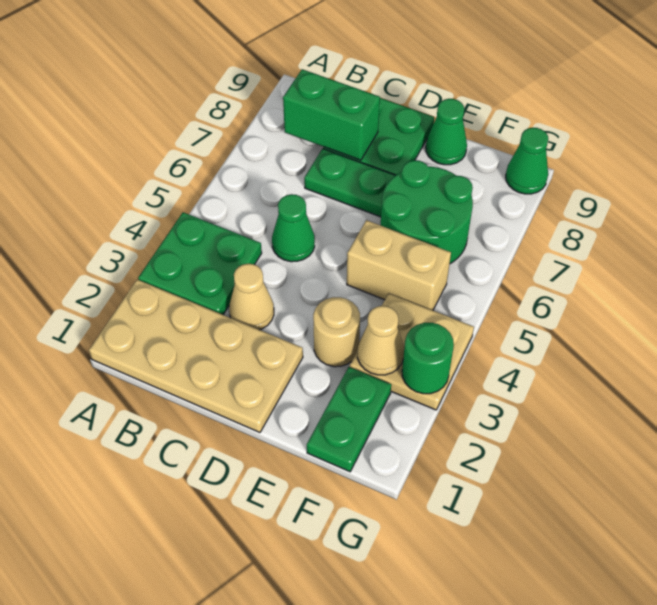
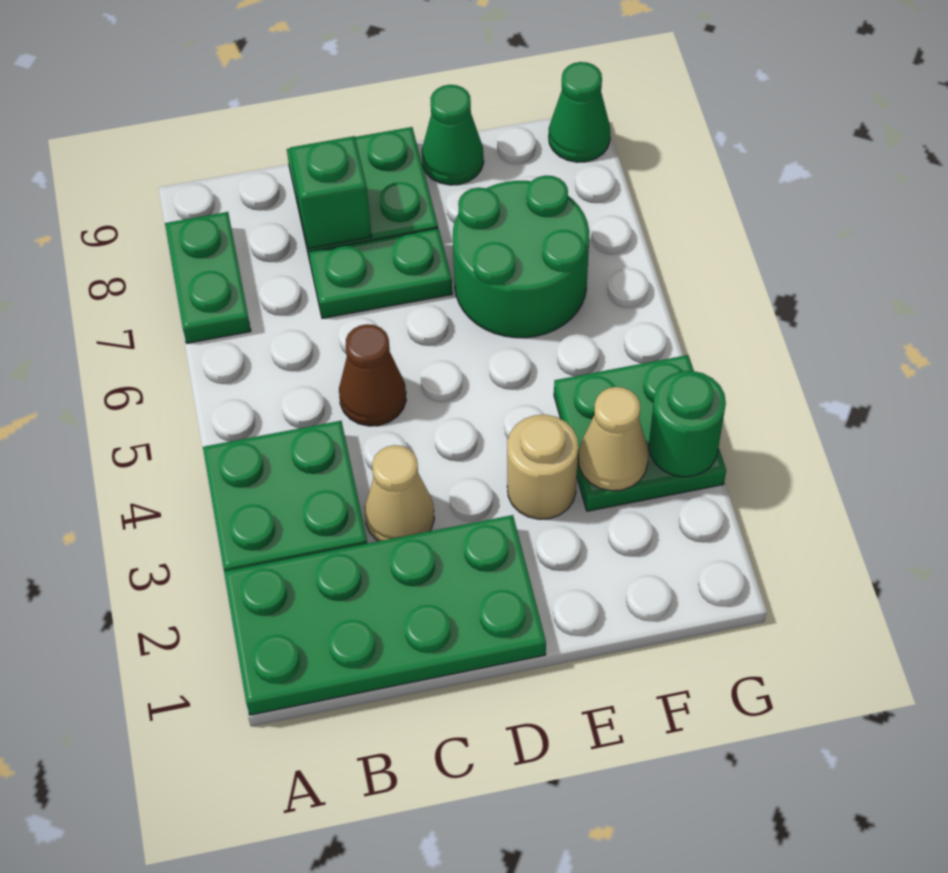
tan 2x4 plate [89,280,303,432] -> green 2x4 plate [224,515,546,715]
green 1x2 brick [283,69,380,160] -> green 1x1 brick [290,136,372,249]
green 1x1 cone [272,194,315,262] -> brown 1x1 cone [339,324,406,426]
tan 1x2 brick [347,220,451,310] -> none
green 1x2 plate [307,367,391,472] -> green 1x2 plate moved to [165,212,251,343]
tan 2x2 plate [350,293,474,410] -> green 2x2 plate [554,355,726,511]

